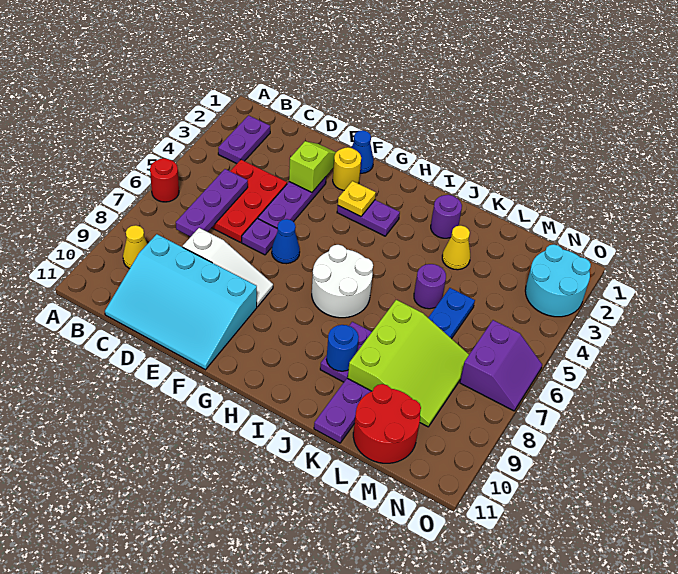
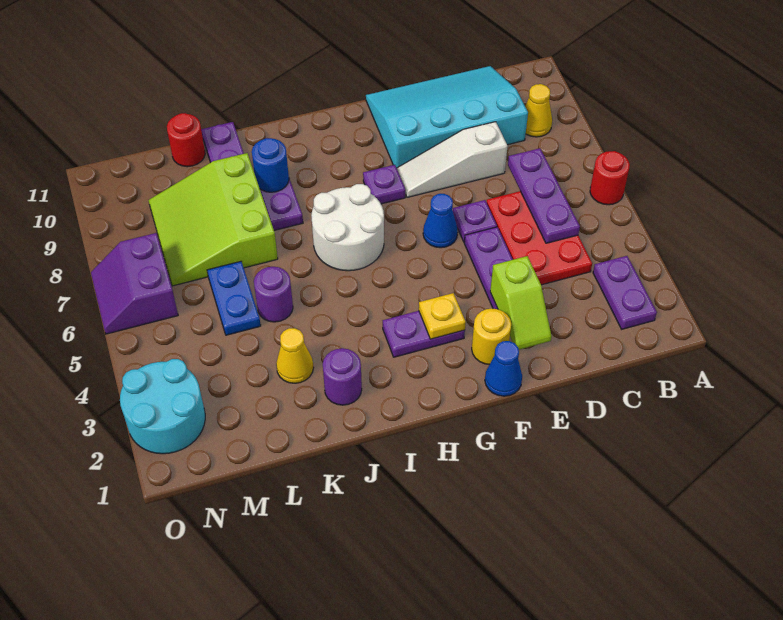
none -> purple 1x1 plate [363,165,405,204]
red 2x2 round brick [353,384,421,463] -> red 1x1 round brick [167,113,205,167]

